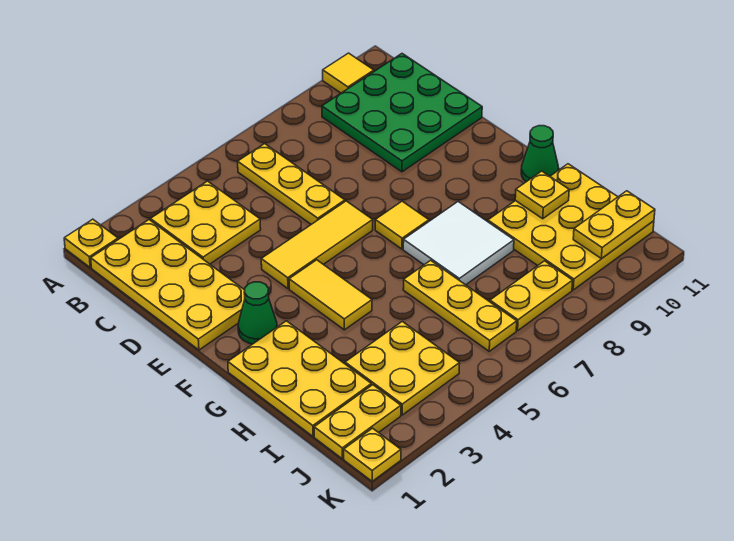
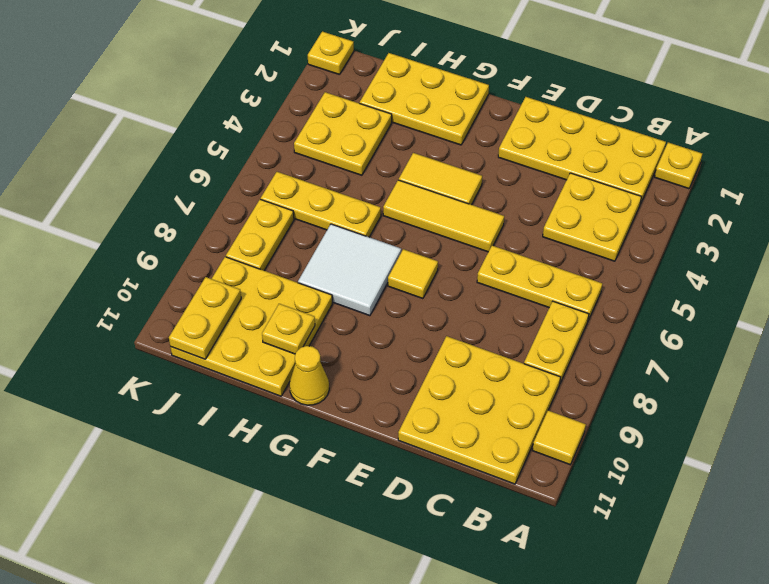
green 3x3 plate [322,54,482,172] -> yellow 3x3 plate [398,336,561,484]
yellow 1x3 tile [261,201,373,289] -> yellow 1x3 tile turned to [383,180,504,252]
green 1x1 cone [238,282,277,344] -> none
green 1x1 cone [521,126,558,182] -> yellow 1x1 cone [290,346,329,405]
yellow 1x2 plate [314,385,401,459] -> yellow 1x2 plate moved to [524,301,589,383]

